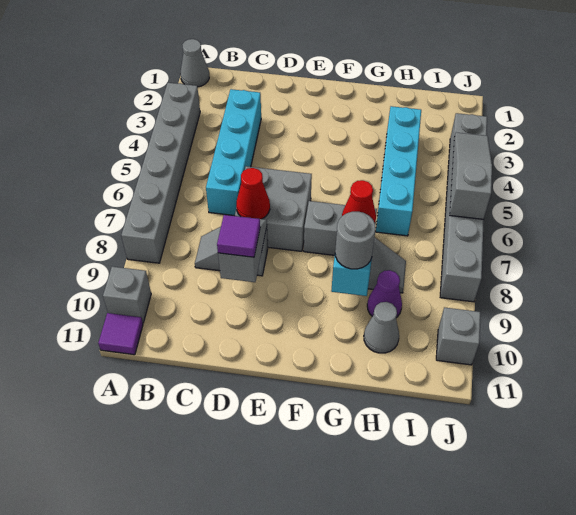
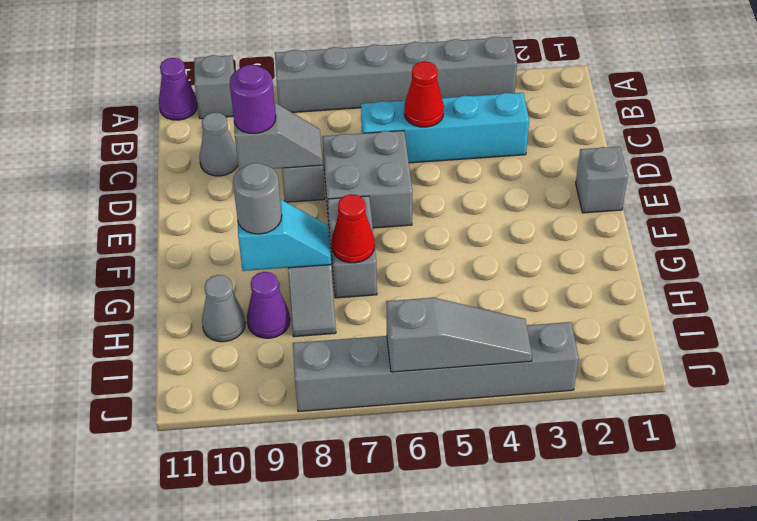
grey 1x1 cone [180,39,209,87] -> grey 1x1 cone moved to [199,112,238,176]
purple 1x1 tile [98,313,143,355] -> purple 1x1 cone [159,58,197,120]
red 1x1 cone [236,168,270,219] -> red 1x1 cone moved to [404,62,444,127]
purple 1x1 tile [217,215,260,257] -> purple 1x1 round brick [230,65,276,134]
cyan 1x4 brick [376,106,421,236] -> none
grey 1x1 brick [436,307,480,365] -> grey 1x1 brick moved to [576,146,628,213]

